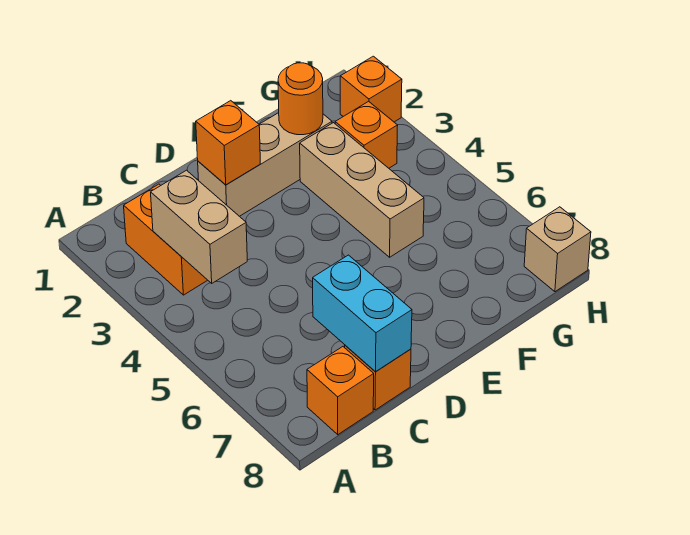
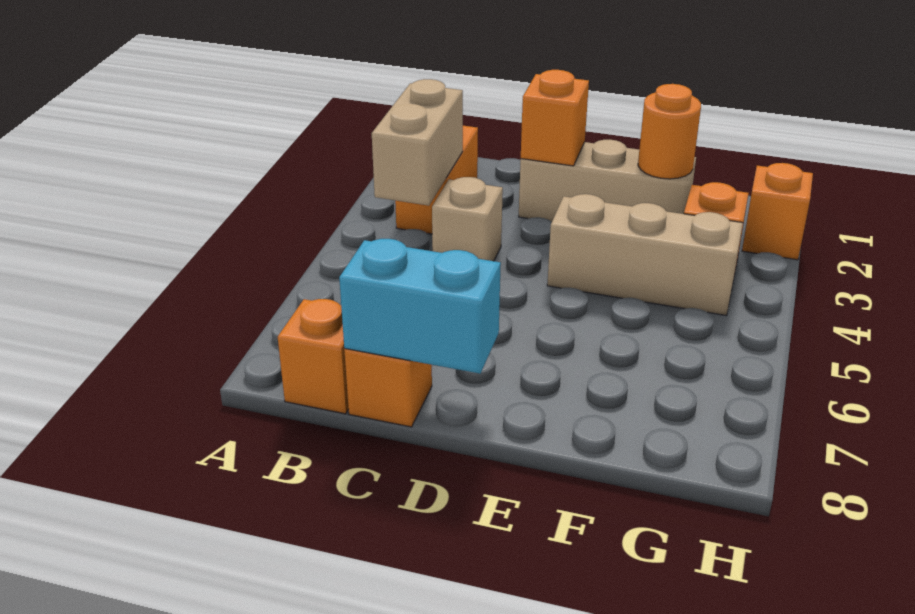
cyan 1x2 brick [313,255,412,372] -> cyan 1x2 brick turned to [339,239,501,374]
tan 1x3 brick [300,123,424,257] -> tan 1x3 brick turned to [547,194,743,315]
tan 1x1 brick [524,207,591,292] -> tan 1x1 brick moved to [432,177,503,261]

